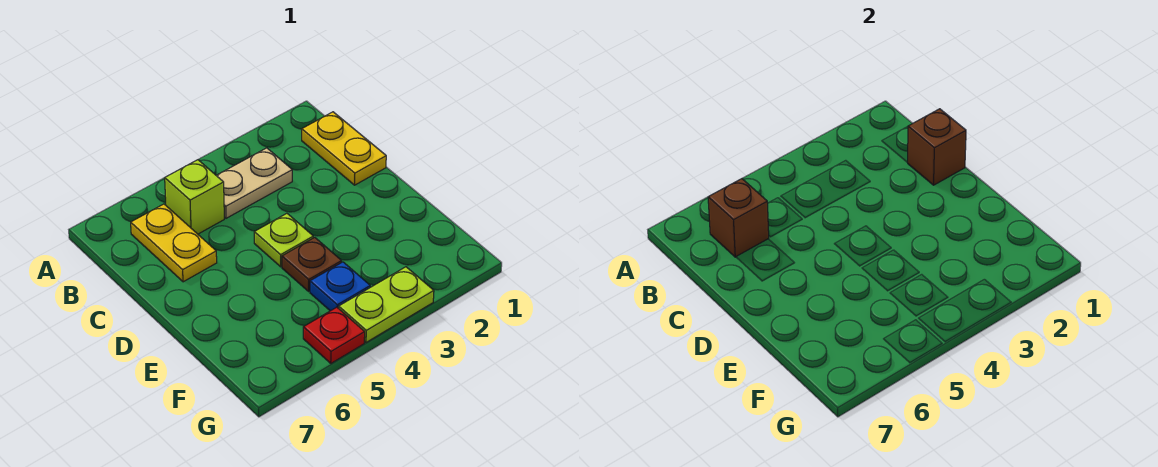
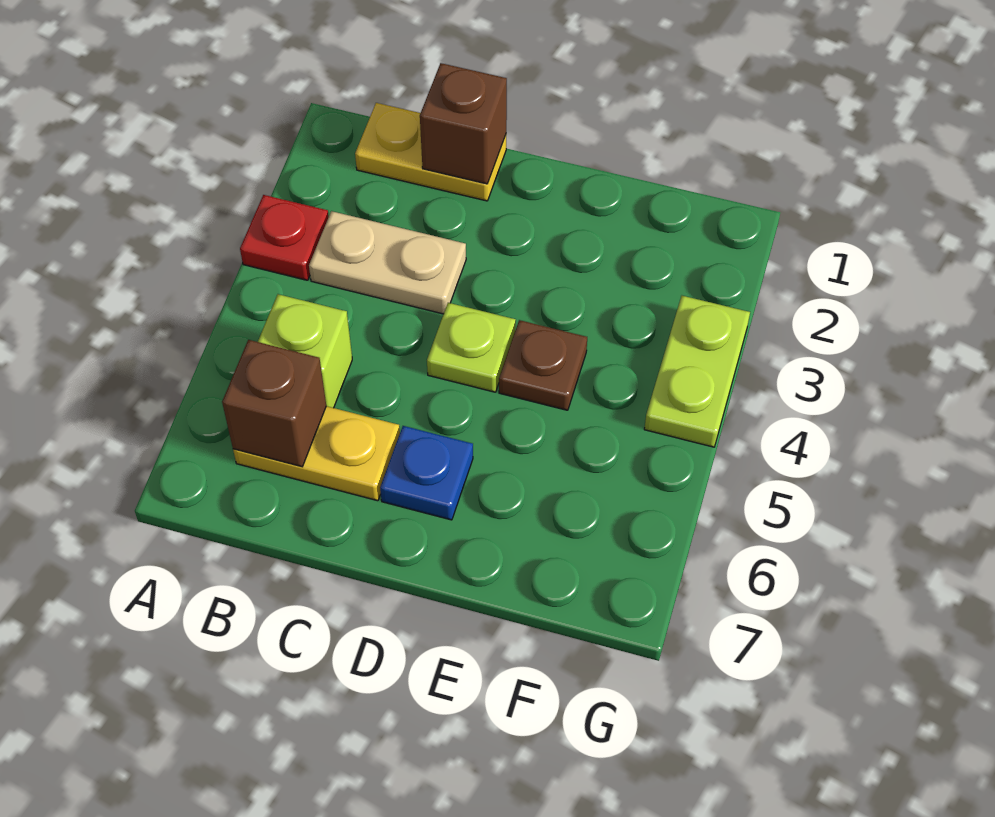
tan 1x2 plate [216,148,292,218] -> tan 1x2 plate turned to [309,211,466,314]
blue 1x1 plate [310,262,370,311] -> blue 1x1 plate moved to [380,426,473,520]
red 1x1 plate [303,307,365,363] -> red 1x1 plate moved to [240,195,329,280]

